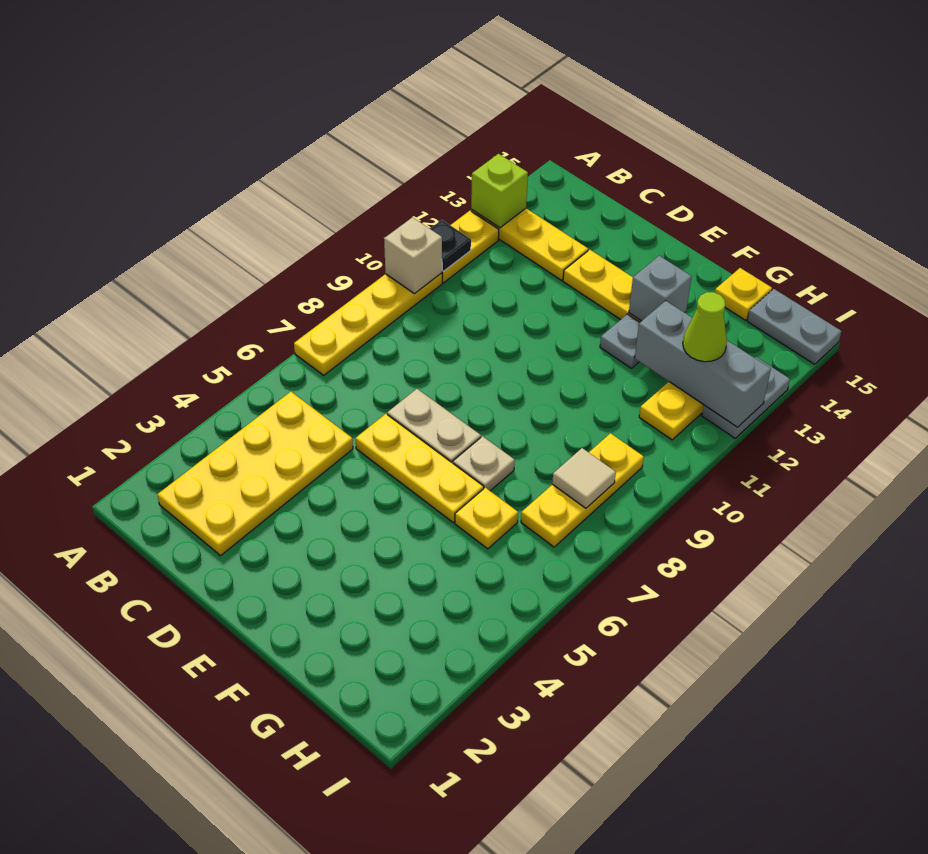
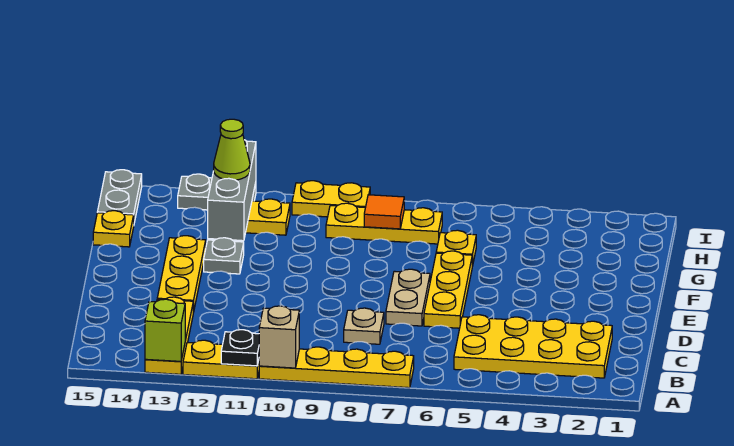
tan 1x1 plate [453,436,515,491] -> tan 1x1 plate moved to [344,308,384,344]
grey 1x1 brick [629,256,692,321] -> none
tan 1x1 tile [552,448,616,508] -> orange 1x1 tile [364,195,404,229]
none -> yellow 1x2 plate [292,181,370,217]

